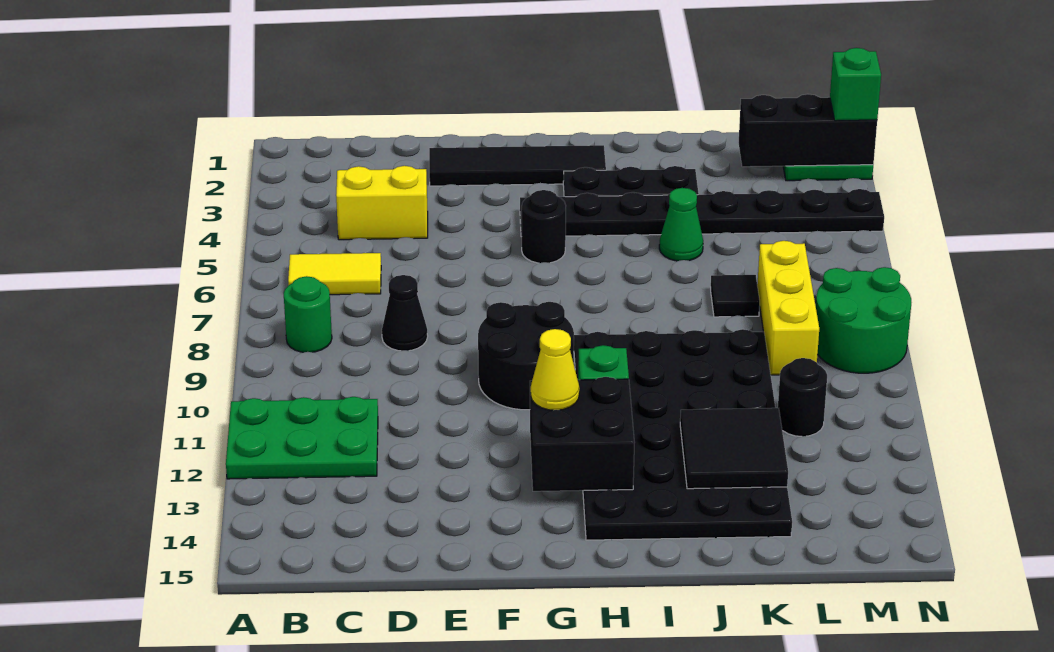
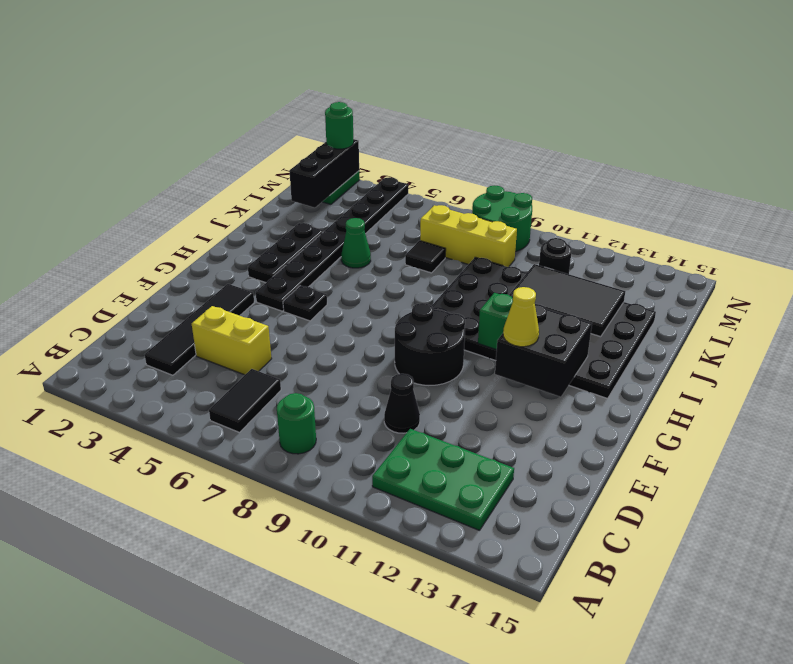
green 2x3 plate [226,397,378,479] -> green 2x3 plate turned to [372,429,514,530]
yellow 1x2 tile [288,253,381,295] -> black 1x2 tile [209,369,281,432]
yellow 1x2 brick [336,166,428,240] -> yellow 1x2 brick turned to [192,306,272,375]
black 1x1 cone [382,275,428,351] -> black 1x1 cone moved to [384,374,420,433]
black 1x4 tile [429,145,606,186] -> black 1x4 tile moved to [145,284,254,375]
black 1x1 round brick [522,190,566,263] -> black 1x1 plate [283,286,327,321]
black 2x2 tile [680,408,788,489] -> black 2x3 tile [509,264,625,337]
green 1x1 brick [830,48,881,121] -> green 1x1 round brick [325,102,354,149]

